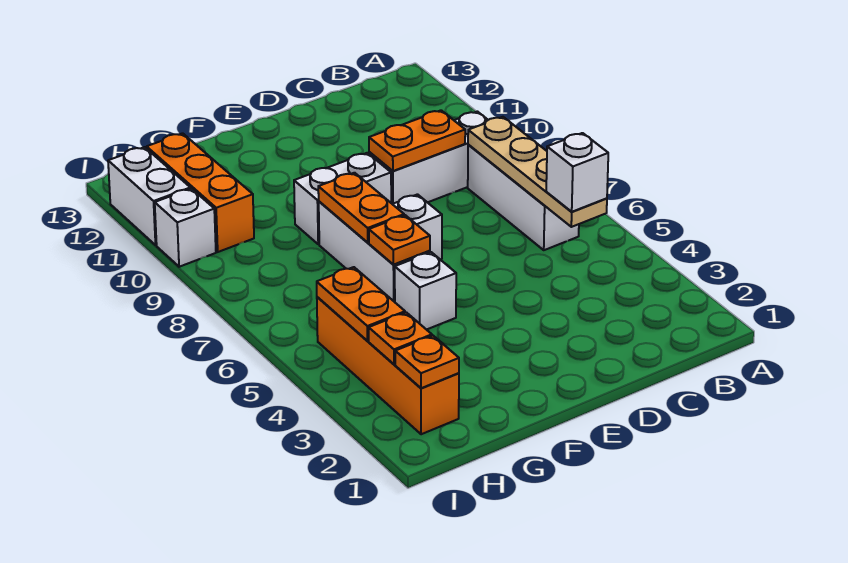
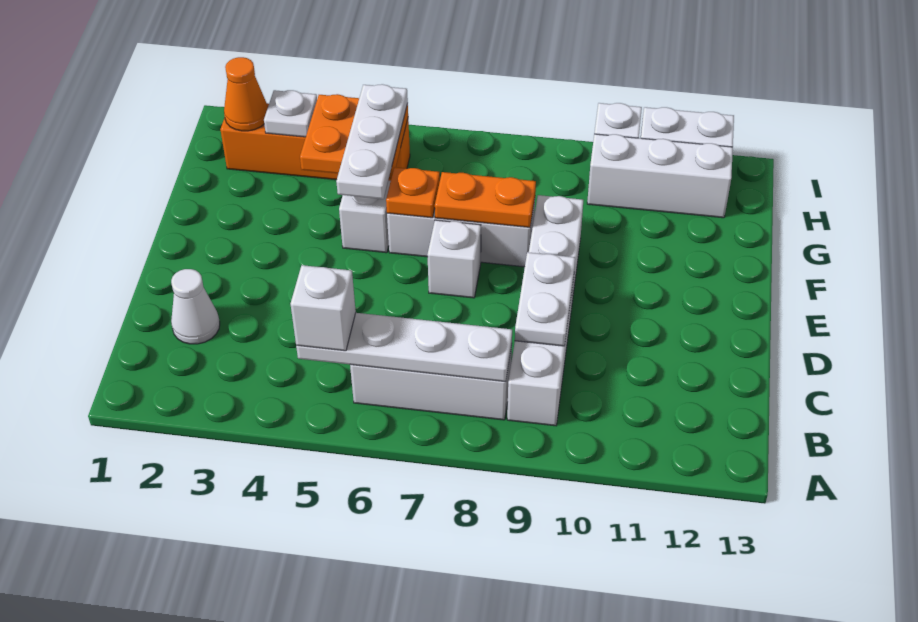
tan 1x4 plate [468,117,607,227] -> white 1x4 plate [296,313,512,382]
none -> white 1x1 cone [171,269,220,344]
orange 1x2 plate [369,110,465,171] -> white 1x2 plate [515,252,575,346]
none -> white 1x3 plate [336,84,408,199]
orange 1x1 plate [395,336,459,388] -> orange 1x1 cone [224,57,268,131]
orange 1x1 plate [369,312,432,364] -> white 1x1 plate [264,90,317,137]
orange 1x2 plate [317,267,405,341] -> orange 2x2 plate [300,94,408,179]
orange 1x3 brick [147,133,254,252] -> white 1x3 brick [587,134,733,218]

